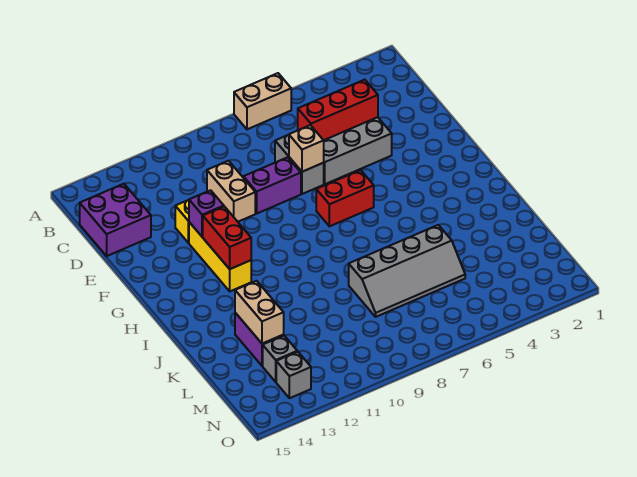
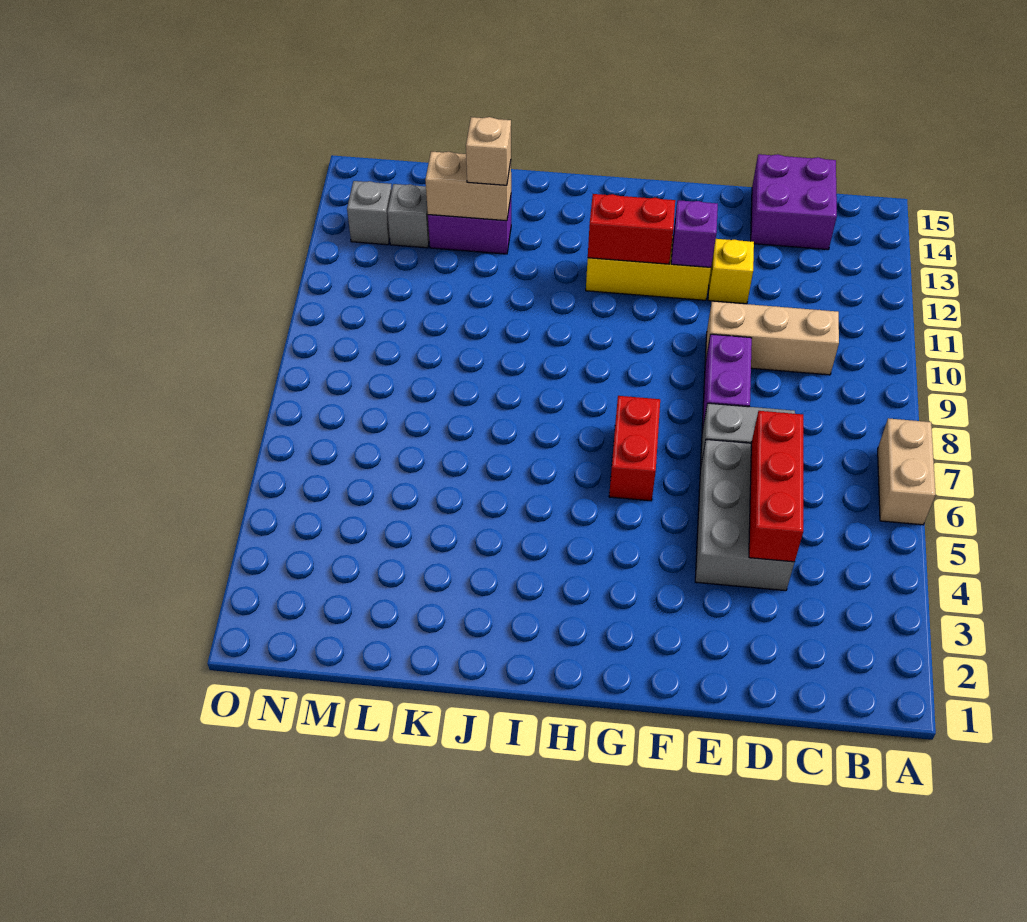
tan 1x2 brick [207,161,255,222] -> tan 1x3 brick [705,301,839,375]
tan 1x1 brick [289,125,324,172] -> tan 1x1 brick moved to [466,117,511,185]
grey 2x4 slope [349,225,465,317] -> none

